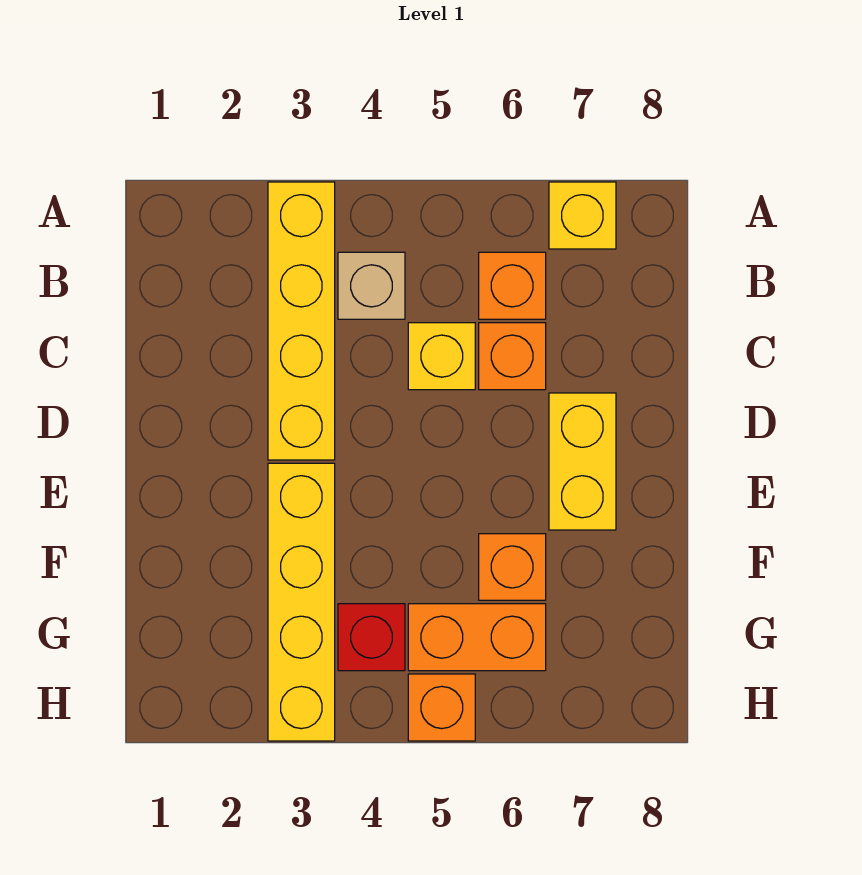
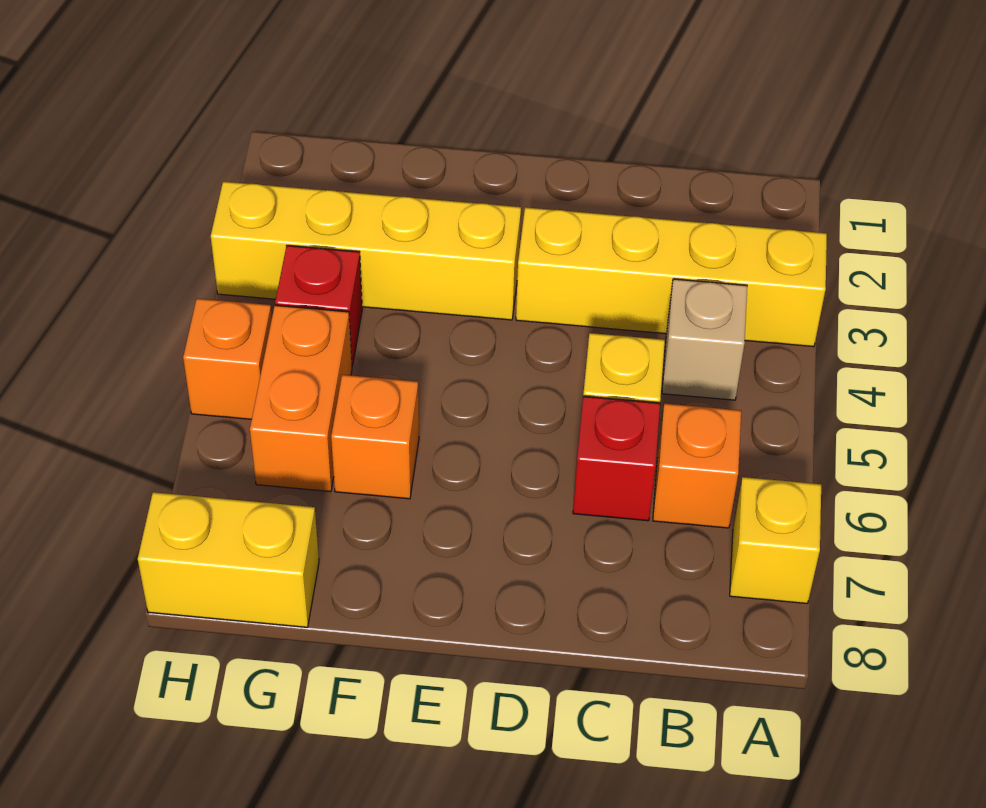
orange 1x1 brick [479,323,546,390] -> red 1x1 brick [573,396,660,521]
yellow 1x2 brick [549,393,616,530] -> yellow 1x2 brick moved to [138,492,319,627]

